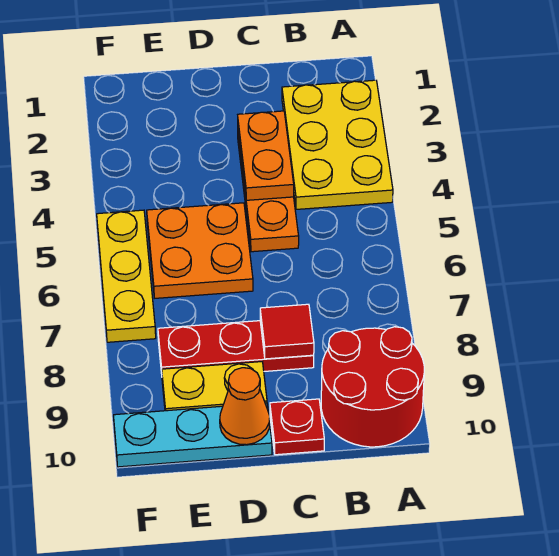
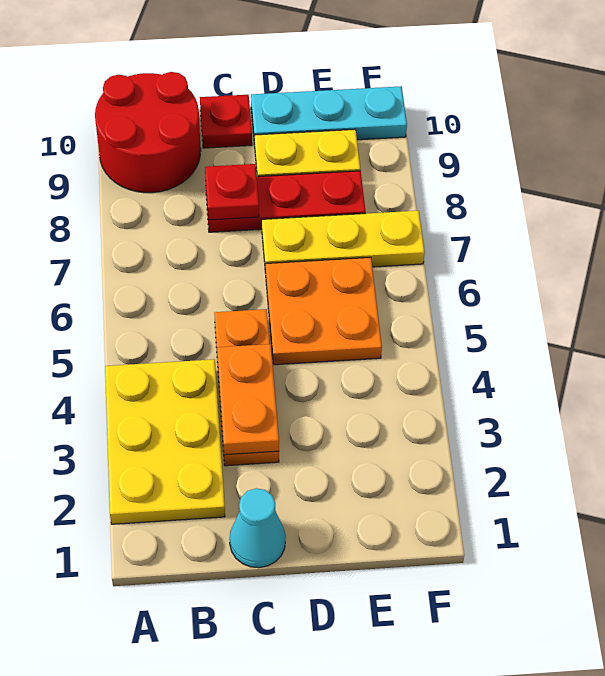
none -> cyan 1x1 cone [230,488,286,568]
red 1x1 tile [260,304,314,359] -> red 1x1 plate [205,164,259,220]
orange 1x1 cone [220,368,270,445] -> none
yellow 1x3 plate [97,210,156,342] -> yellow 1x3 plate turned to [262,211,425,273]

